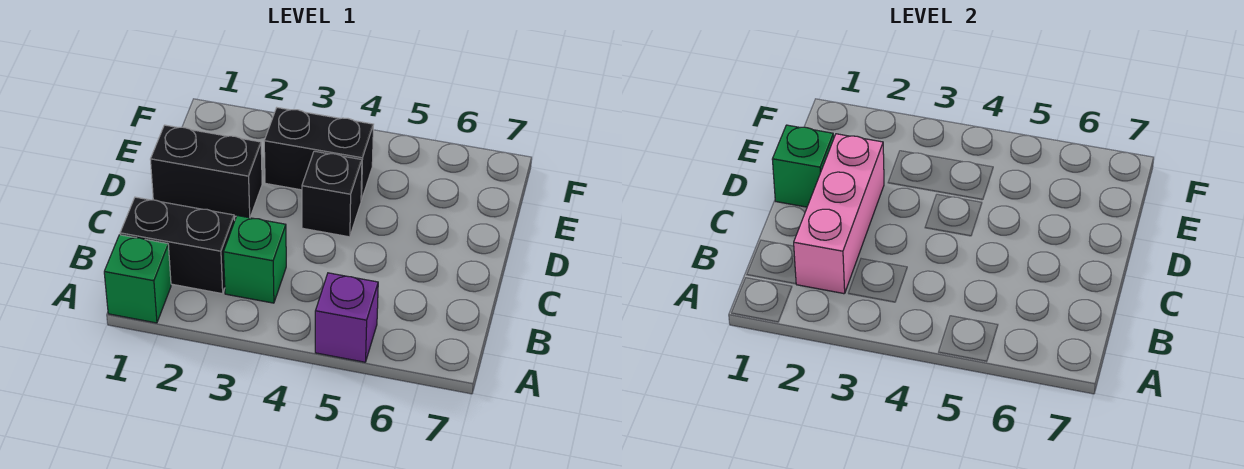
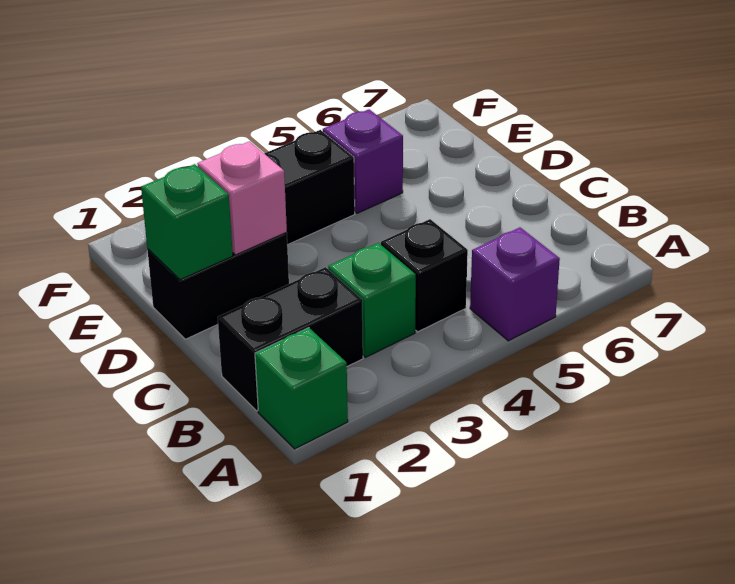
pink 1x3 brick [794,134,884,294] -> pink 1x1 brick [197,141,287,255]
black 1x1 brick [302,151,362,237] -> black 1x1 brick moved to [381,219,468,332]
none -> purple 1x1 brick [323,109,403,213]

